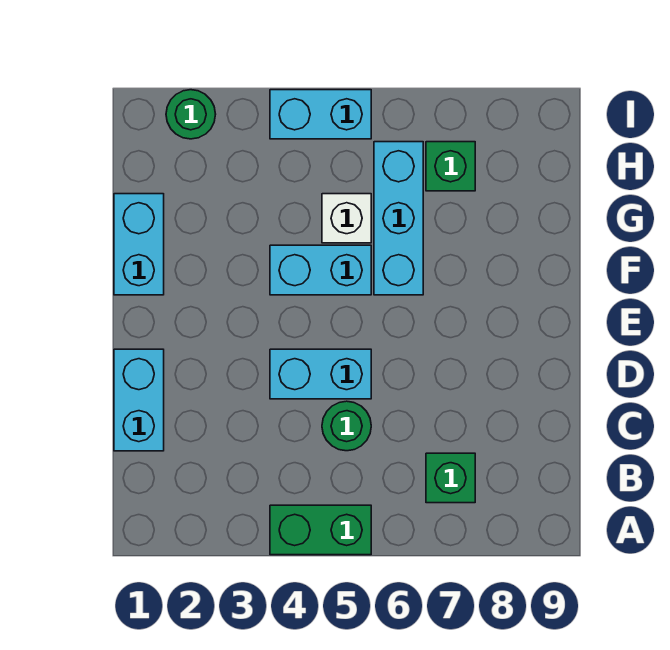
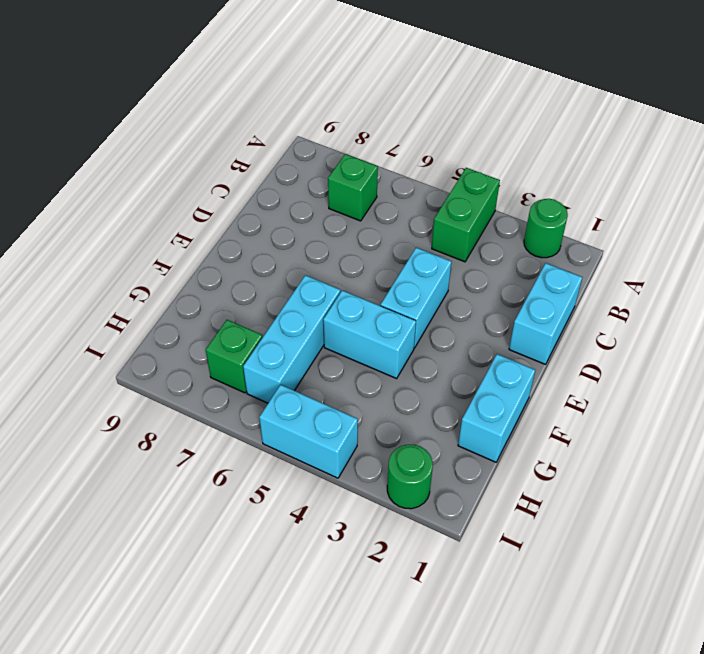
green 1x2 brick [270,505,371,555] -> green 1x2 brick turned to [432,168,500,262]
green 1x1 round brick [322,401,371,451] -> green 1x1 round brick moved to [524,199,568,258]
cyan 1x2 brick [270,349,371,399] -> cyan 1x2 brick turned to [381,248,451,348]
white 1x1 brick [322,194,371,243] -> none

